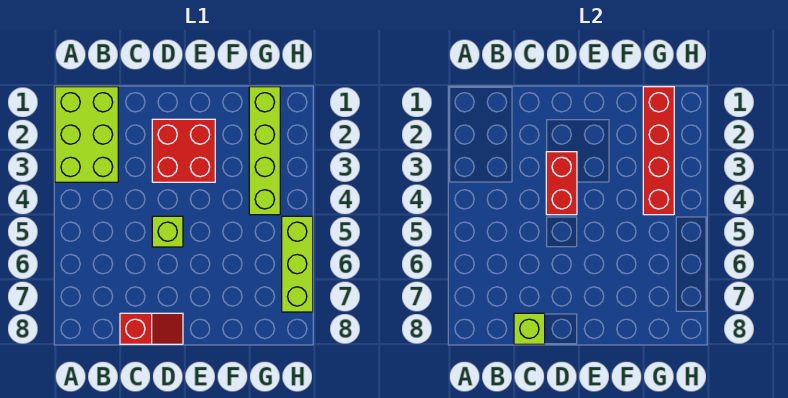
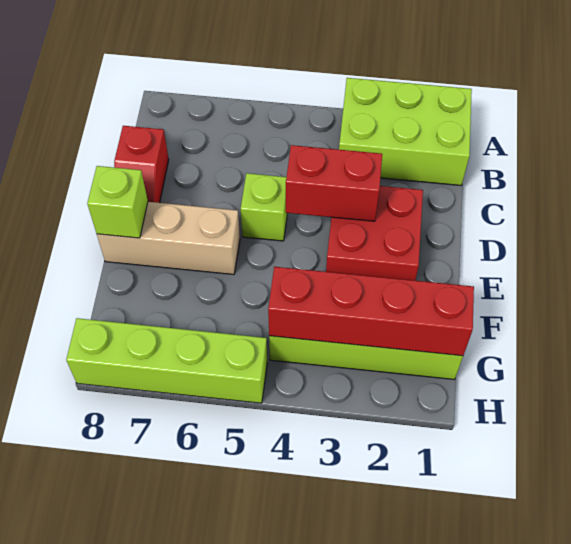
lime 1x1 brick [514,313,545,344] -> lime 1x1 brick moved to [87,166,148,238]
none -> tan 1x3 brick [97,202,240,275]
lime 1x3 brick [282,216,313,312] -> lime 1x4 brick [66,318,267,403]

